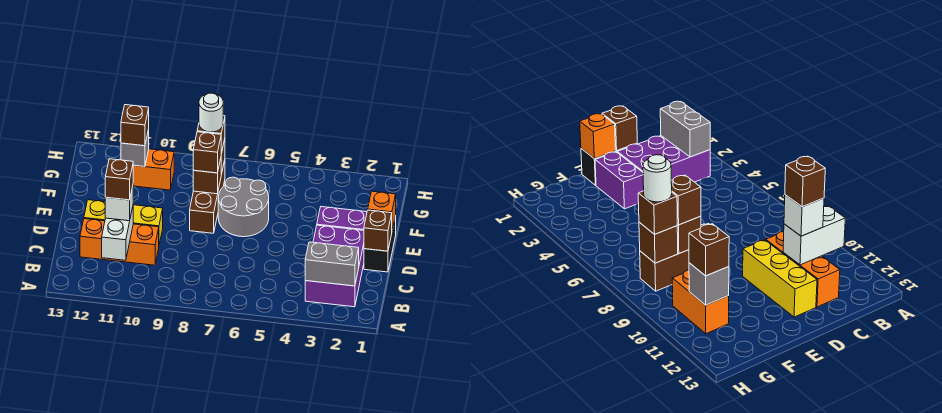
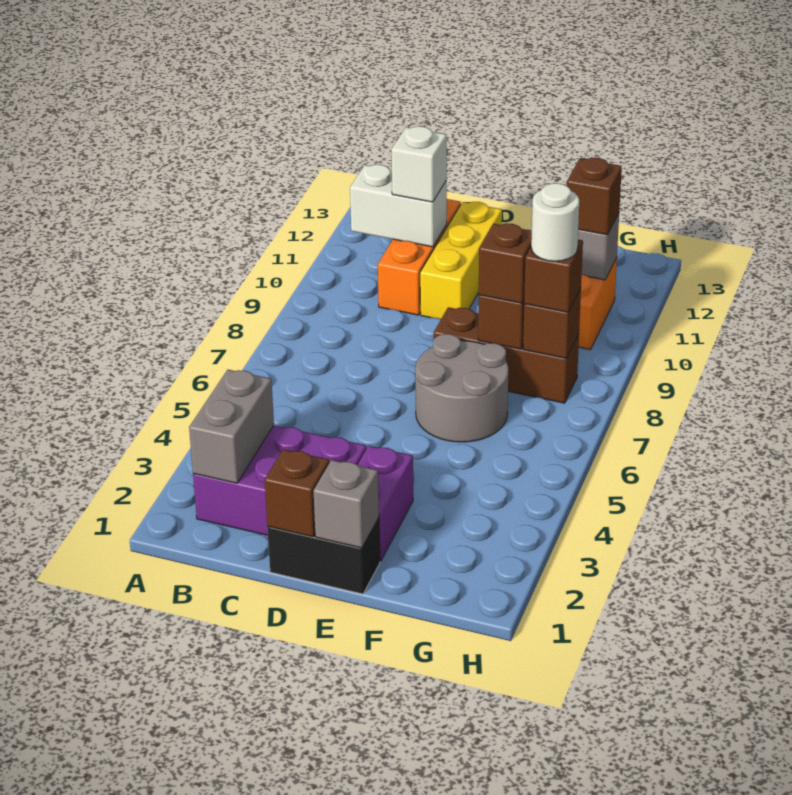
brown 1x1 brick [105,159,133,200] -> none
orange 1x1 brick [368,191,396,230] -> grey 1x1 brick [314,460,379,548]

